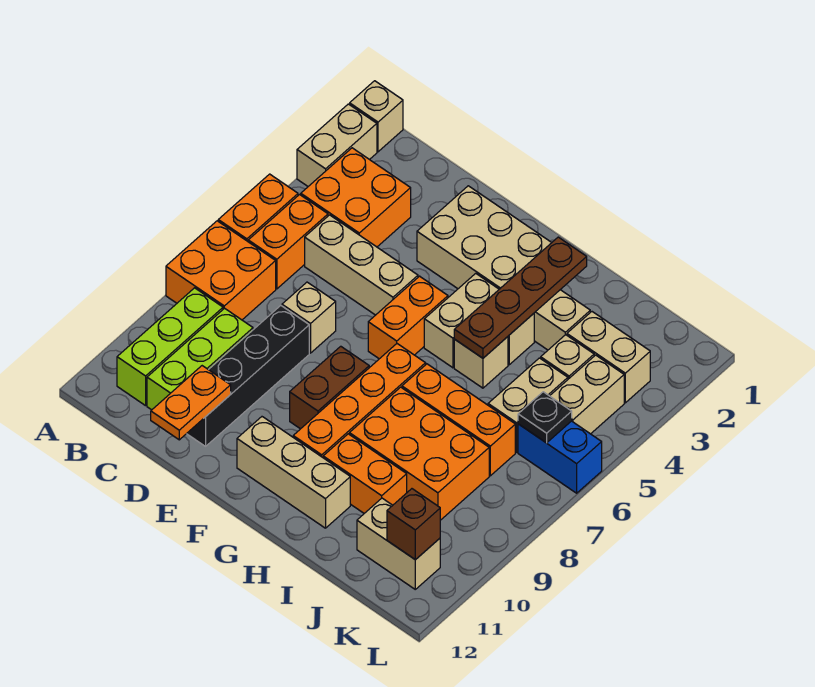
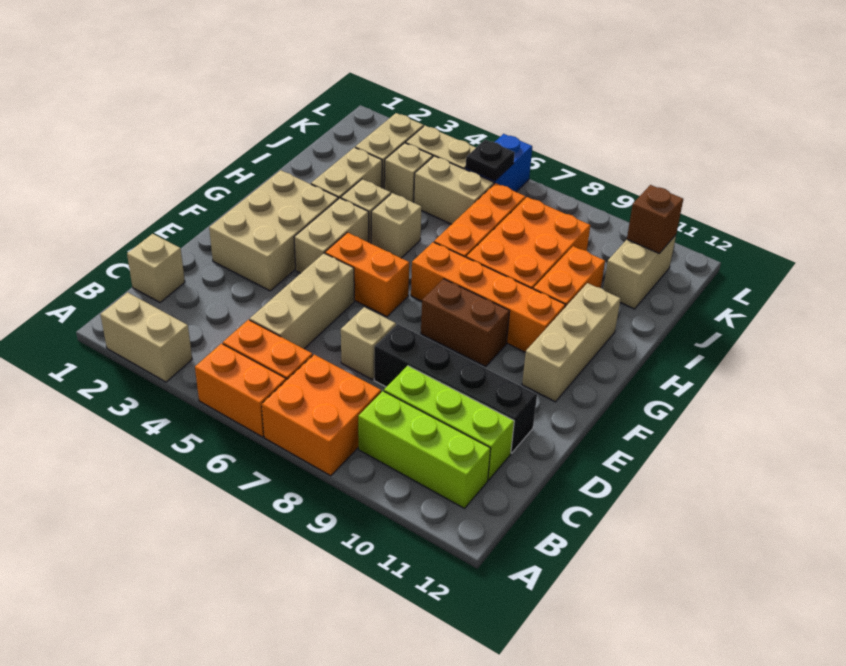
tan 1x1 brick [350,81,403,152] -> tan 1x1 brick moved to [127,234,185,303]
orange 2x2 brick [301,148,411,247] -> none
orange 1x2 plate [151,366,231,440] -> none
tan 1x2 brick [424,273,499,368] -> tan 1x2 brick turned to [294,198,369,273]
brown 1x4 plate [454,237,587,358] -> none

